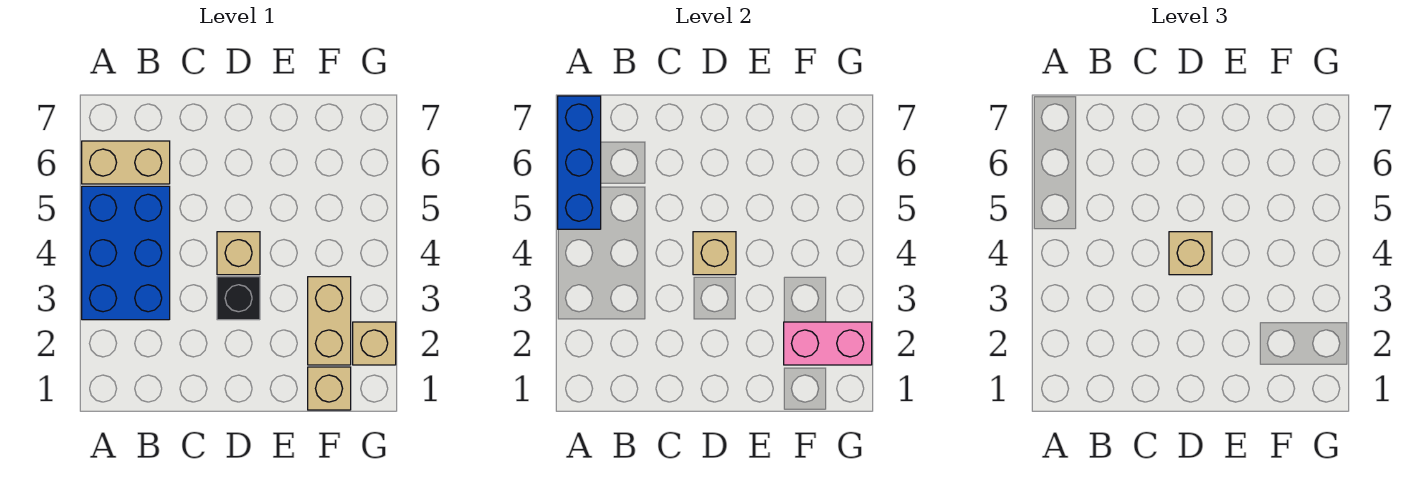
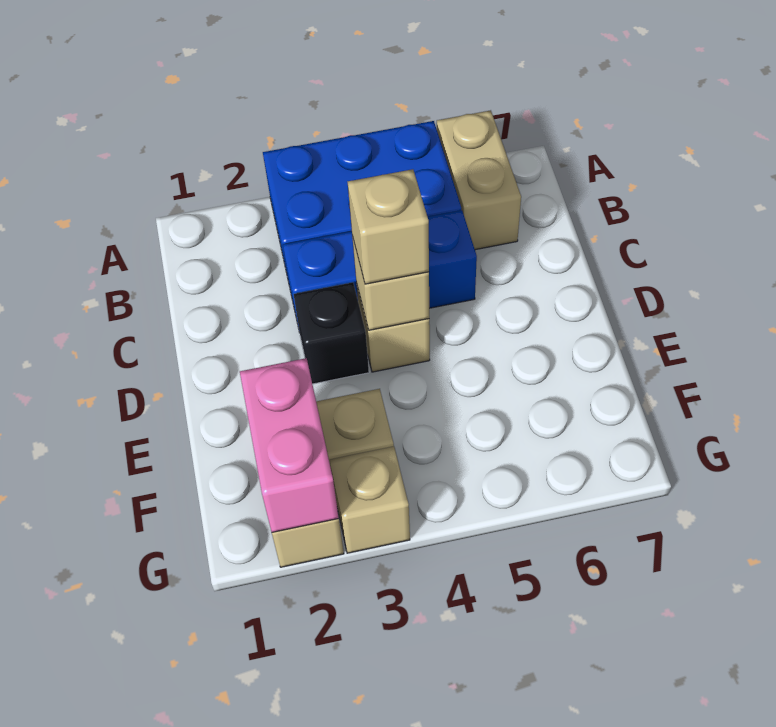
blue 1x3 brick [558,96,601,229] -> blue 1x3 brick moved to [283,210,477,328]
tan 1x1 brick [308,367,351,410] -> tan 1x1 brick moved to [330,446,410,553]

